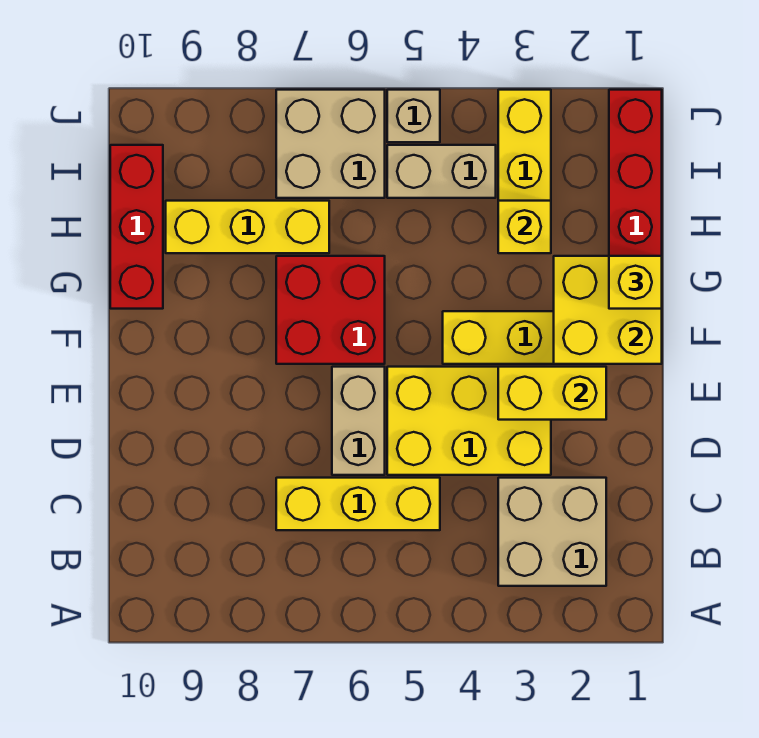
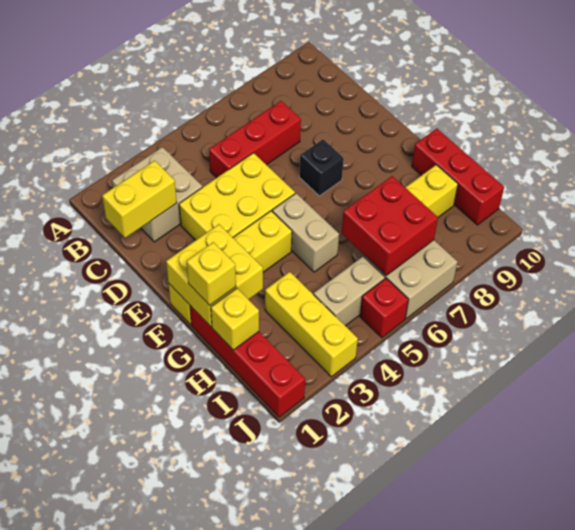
yellow 1x3 brick [276,478,440,530] -> red 1x3 brick [209,101,301,178]
tan 1x2 brick [332,367,385,475] -> tan 1x2 brick moved to [272,193,339,272]
yellow 1x2 brick [498,367,606,420] -> yellow 1x2 brick moved to [102,161,177,238]
none -> black 1x1 brick [299,139,344,196]
red 2x2 brick [276,256,385,364] -> red 2x2 brick moved to [342,176,438,275]
yellow 1x1 brick [498,201,551,253] -> yellow 1x1 brick moved to [211,288,259,350]
tan 1x1 brick [387,90,440,142] -> red 1x1 brick [360,278,408,338]

